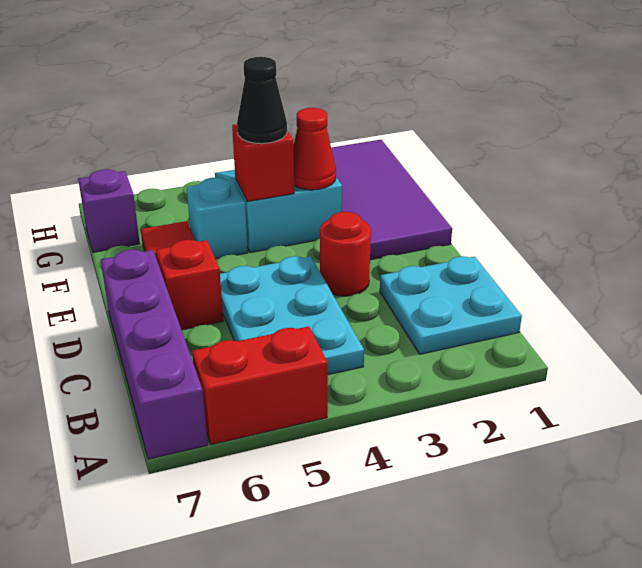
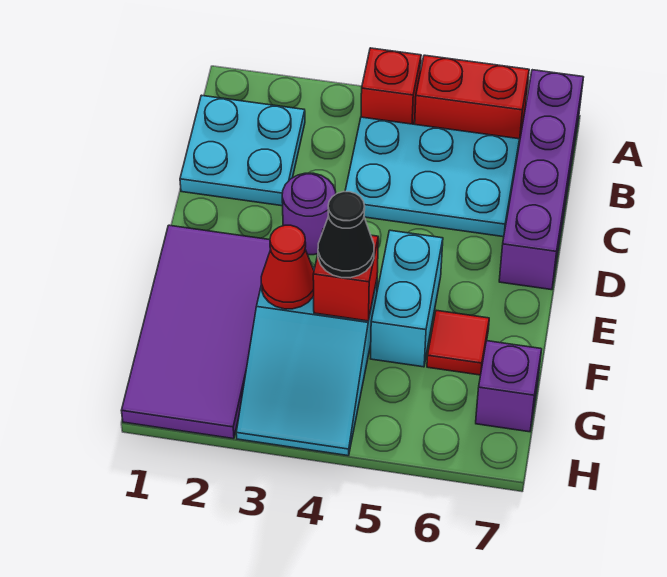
cyan 2x3 plate [220,256,364,375] -> cyan 2x3 plate turned to [345,117,520,237]
red 1x1 round brick [320,212,371,296] -> purple 1x1 round brick [282,173,336,255]
red 1x1 brick [156,240,223,330] -> red 1x1 brick moved to [361,48,421,124]
cyan 1x1 brick [187,177,248,259] -> cyan 1x2 brick [370,230,443,367]

